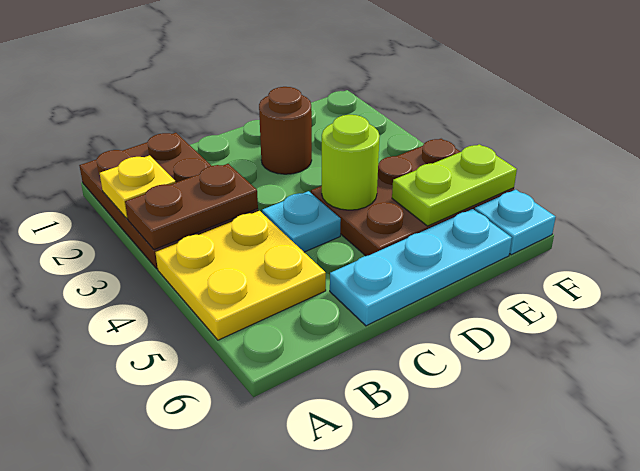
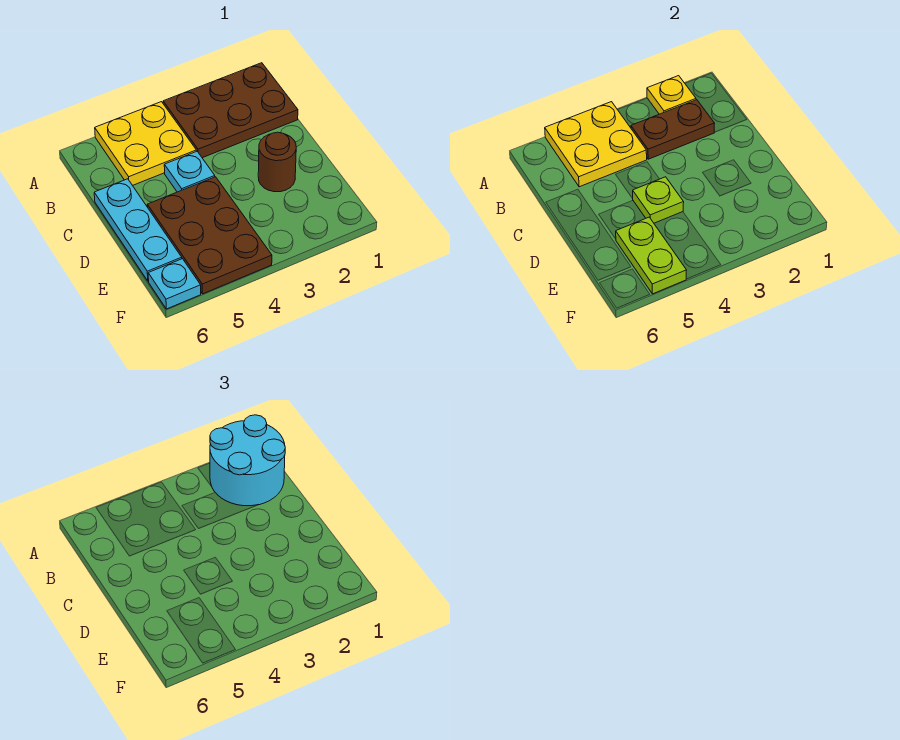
none -> cyan 2x2 round brick [210,415,285,506]
brown 1x2 plate [125,164,258,250] -> brown 1x2 plate turned to [631,100,715,159]
none -> yellow 2x2 plate [545,102,647,187]
lime 1x1 round brick [322,115,380,210] -> lime 1x1 plate [633,177,684,223]

